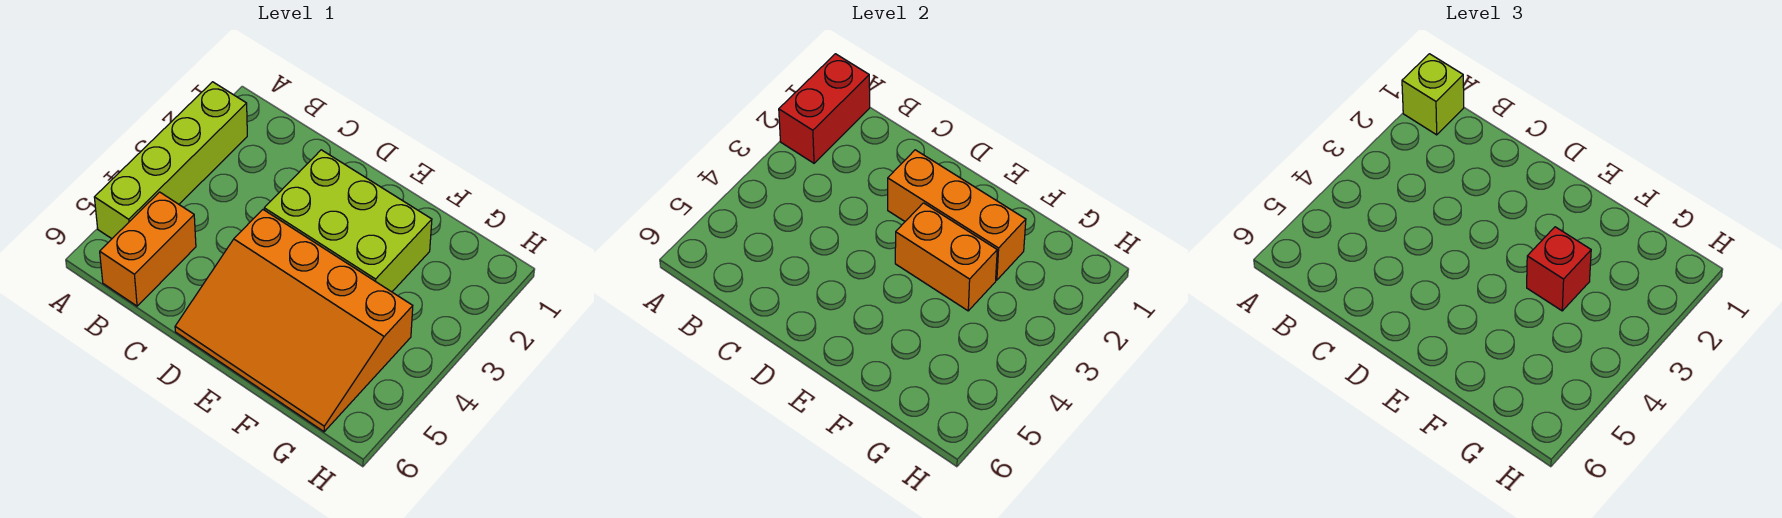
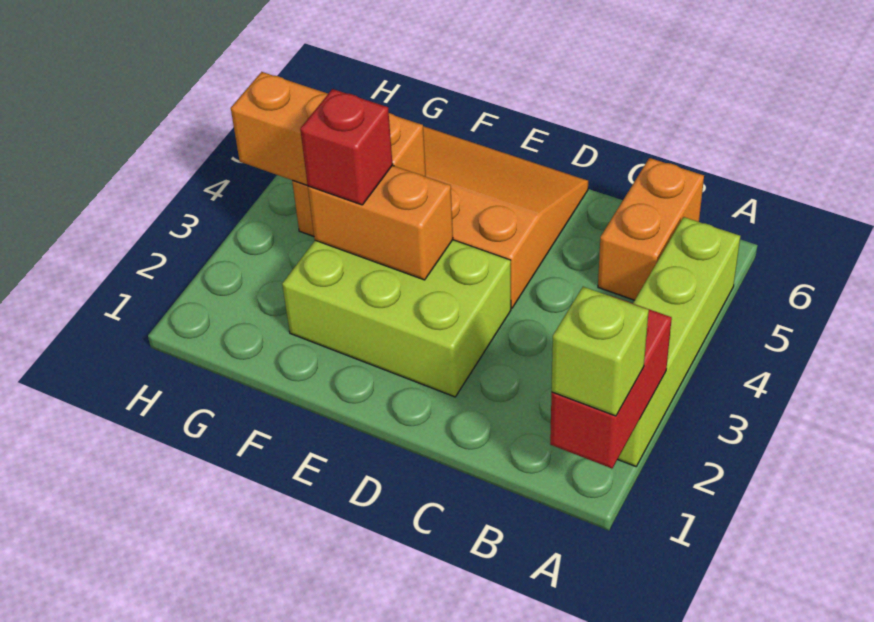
orange 1x3 brick [888,150,1026,280] -> orange 1x3 brick moved to [231,72,426,186]

